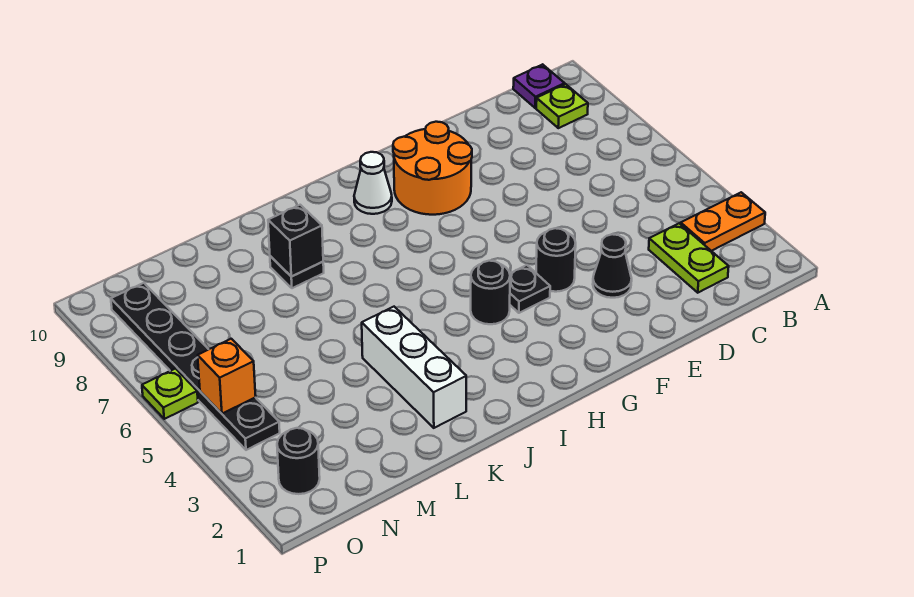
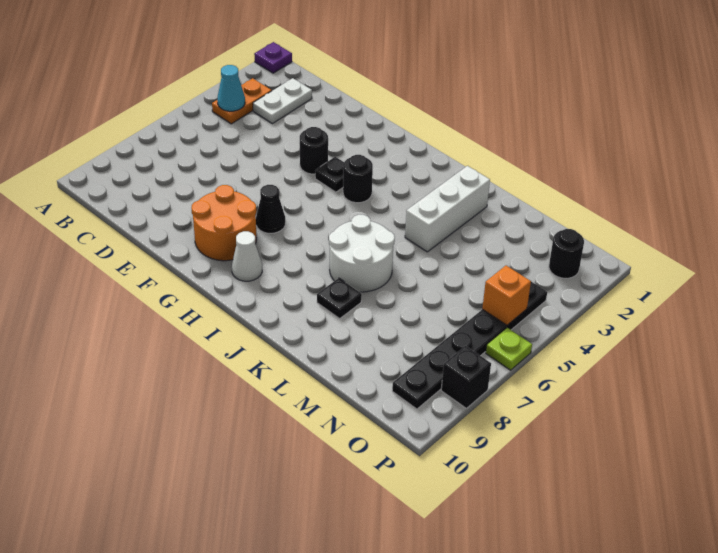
orange 1x2 plate [681,192,765,251] -> orange 1x2 plate turned to [212,78,272,124]
none -> cyan 1x1 cone [217,65,245,111]
lime 1x1 plate [536,84,588,128] -> none
purple 1x1 plate [513,64,565,108] -> purple 1x1 plate moved to [254,42,292,73]
lime 1x2 plate [649,223,729,293] -> white 1x2 plate [253,78,312,124]
black 1x1 cone [593,234,632,298] -> black 1x1 cone moved to [256,185,285,233]
none -> white 2x2 round brick [329,215,395,292]
black 1x1 brick [268,205,323,277] -> black 1x1 brick moved to [441,346,491,408]

